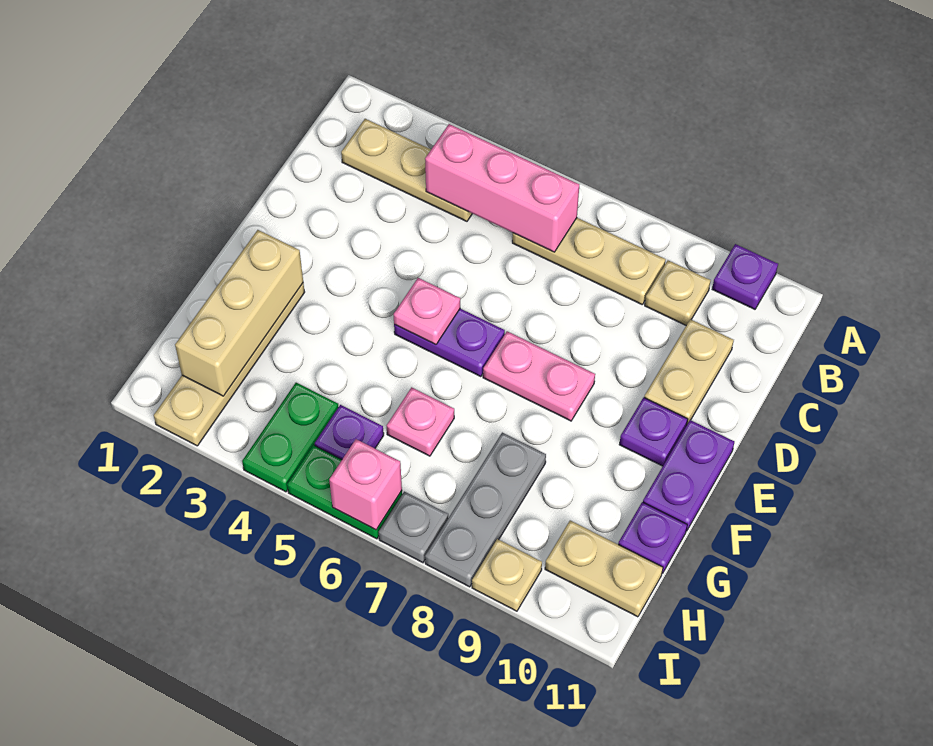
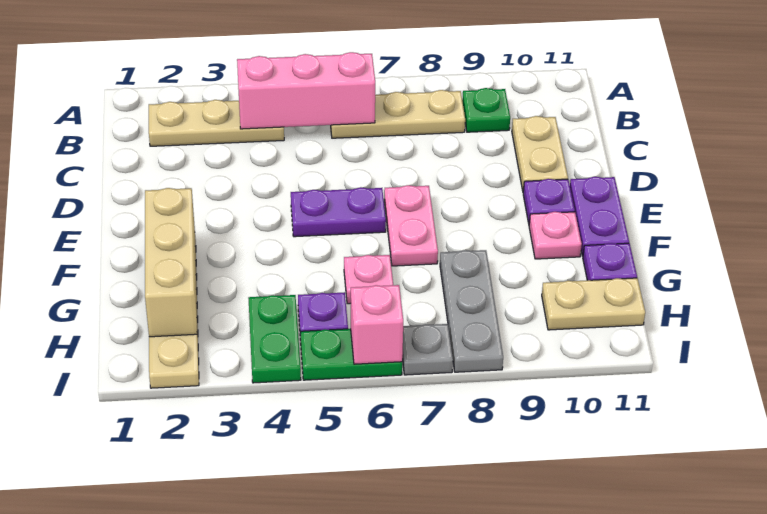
purple 1x1 plate [712,244,778,309] -> none
tan 1x1 plate [645,260,711,325] -> green 1x1 plate [462,88,510,132]
pink 1x1 plate [393,278,460,345] -> pink 1x1 plate moved to [529,212,582,259]
pink 1x2 plate [483,331,595,421] -> pink 1x2 plate turned to [384,185,438,266]
tan 1x1 plate [472,539,542,611] -> none

